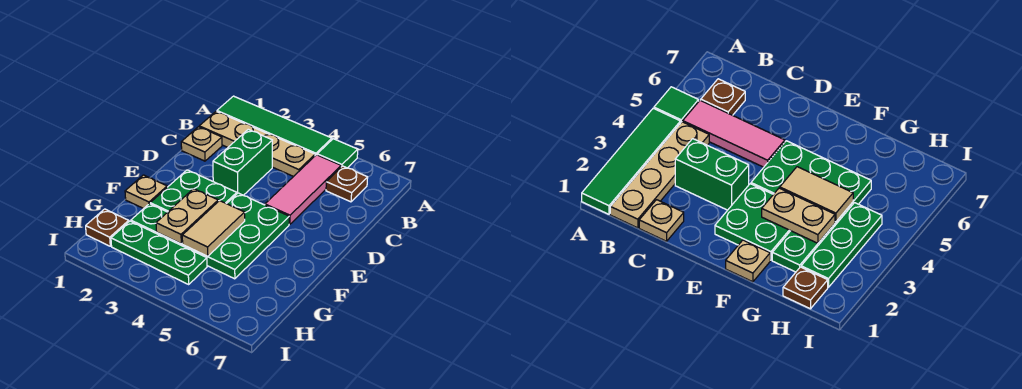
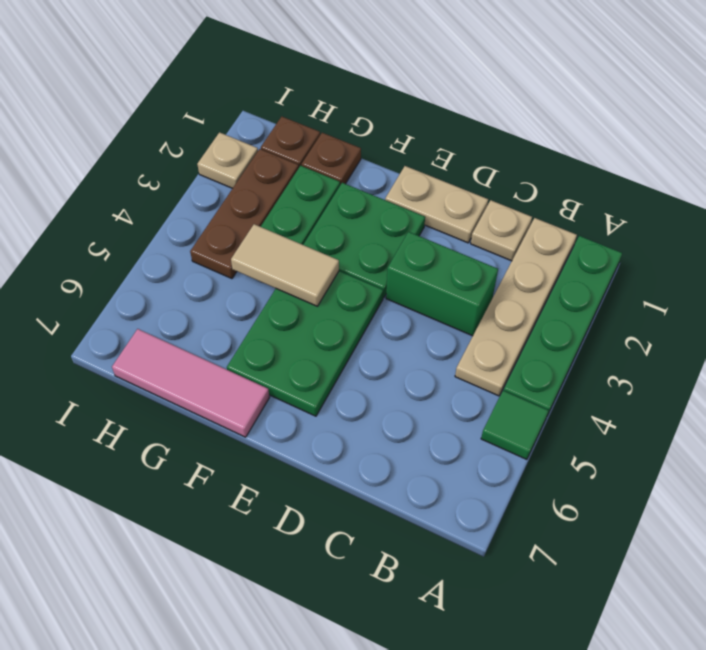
green 1x4 tile [217,96,332,156] -> green 1x4 plate [503,236,622,414]
pink 1x3 tile [265,155,341,224] -> pink 1x3 tile moved to [112,329,270,437]
brown 1x1 plate [326,166,368,202] -> brown 1x1 plate moved to [302,133,361,185]
green 2x3 plate [183,193,289,279] -> green 2x3 plate turned to [227,271,383,416]
tan 1x1 plate [125,175,167,209] -> tan 1x1 plate moved to [197,132,258,188]
tan 1x2 plate [156,189,218,244] -> tan 1x2 plate moved to [385,166,488,243]
green 1x3 plate [111,221,207,284] -> brown 1x3 plate [190,149,299,279]

